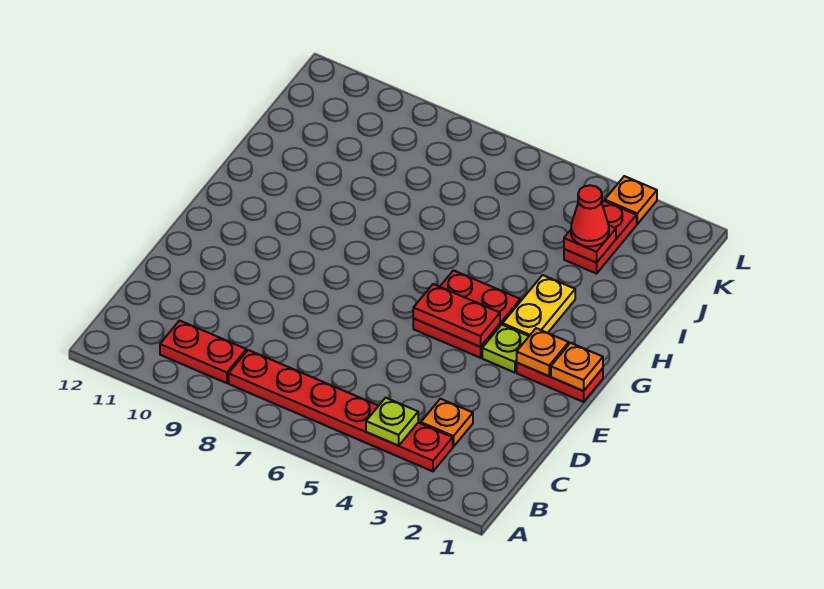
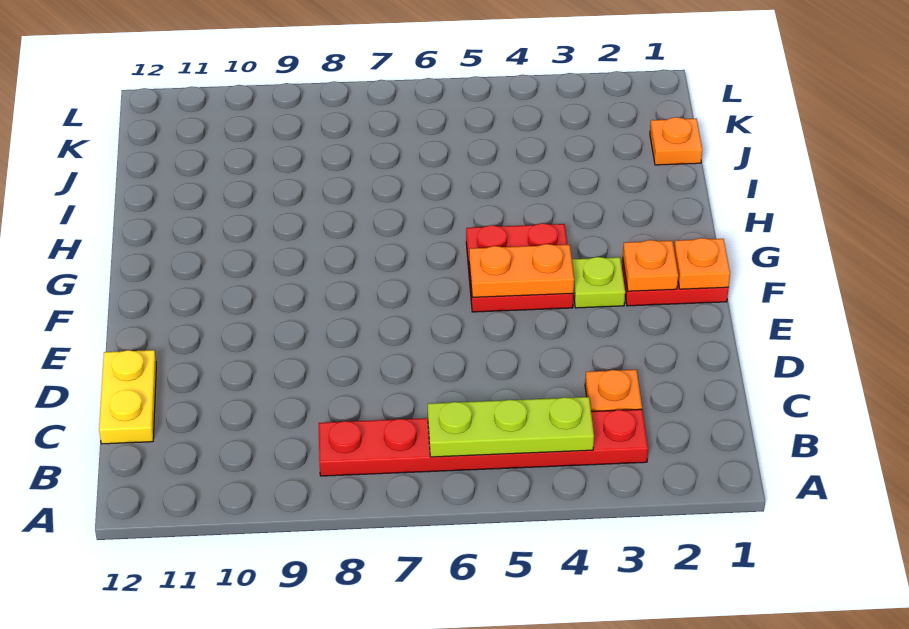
lime 1x1 plate [366,398,418,446] -> lime 1x3 plate [428,397,594,457]
red 1x2 plate [160,321,246,383] -> none
red 1x2 plate [413,284,500,347] -> orange 1x2 plate [469,244,574,297]
yellow 1x2 plate [503,275,575,336] -> yellow 1x2 plate moved to [99,350,156,444]
red 1x2 plate [564,201,637,274] -> none
red 1x1 plate [564,226,616,263] -> none
red 1x1 cone [571,185,609,246] -> none
orange 1x1 plate [605,176,657,224] -> orange 1x1 plate moved to [650,117,702,165]

